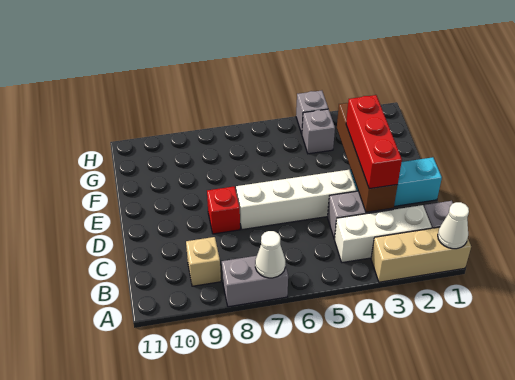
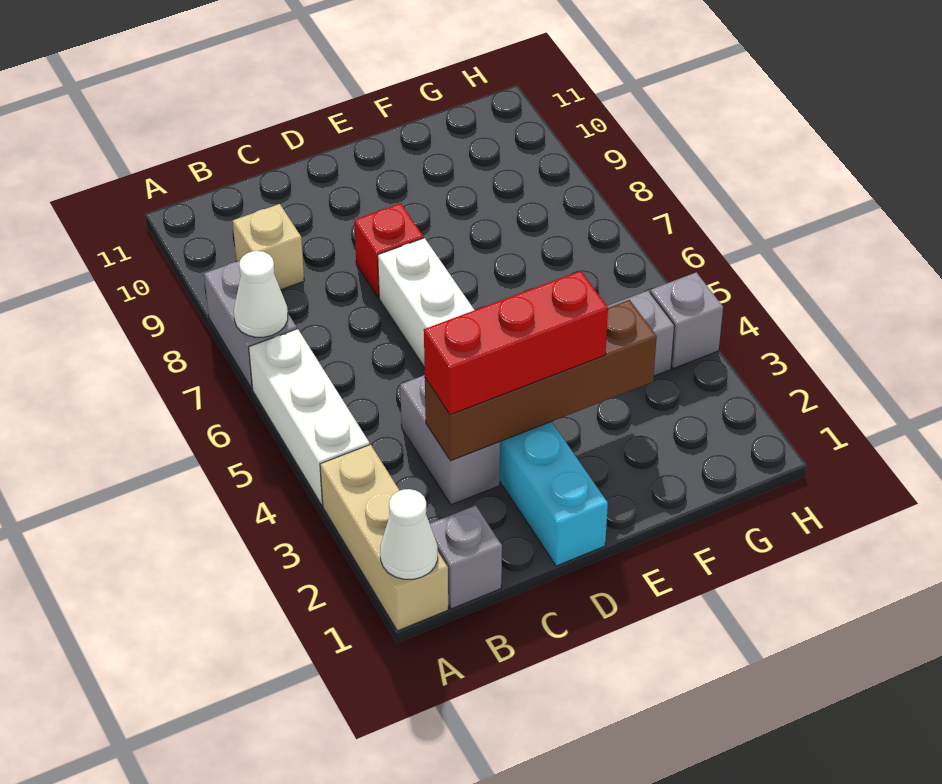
white 1x3 brick [335,205,432,263] -> white 1x3 brick moved to [249,329,370,505]

